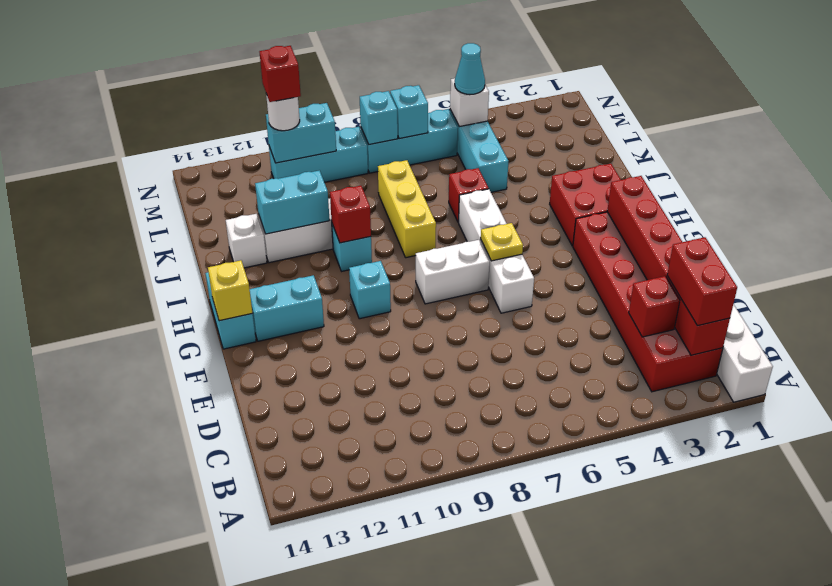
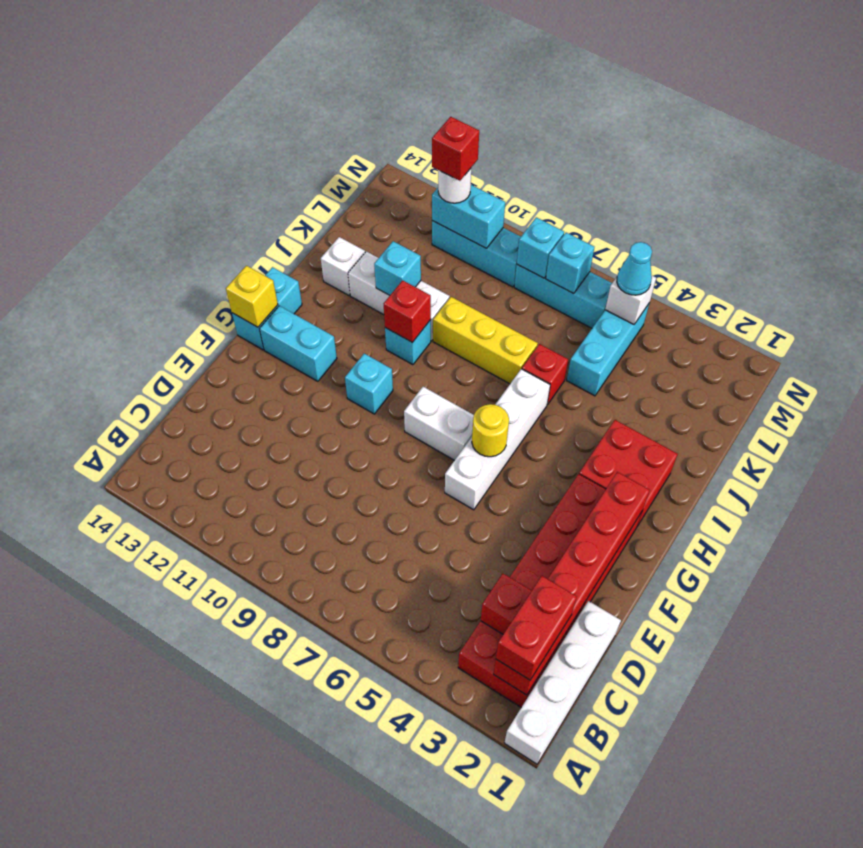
yellow 1x1 plate [481,223,523,261] -> yellow 1x1 round brick [472,404,509,457]
yellow 1x3 brick [378,160,436,258] -> yellow 1x3 brick turned to [433,297,538,384]
cyan 1x2 brick [255,170,330,234] -> cyan 1x1 brick [374,241,421,296]

